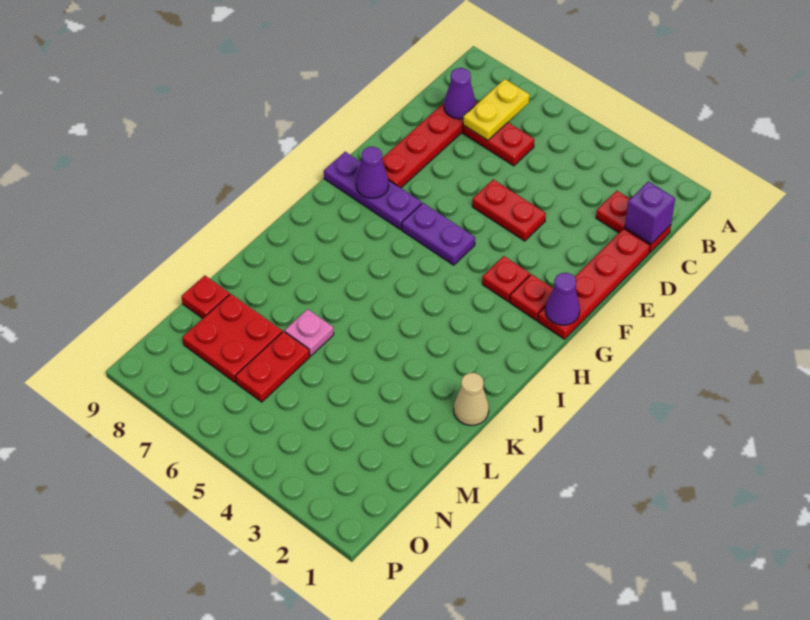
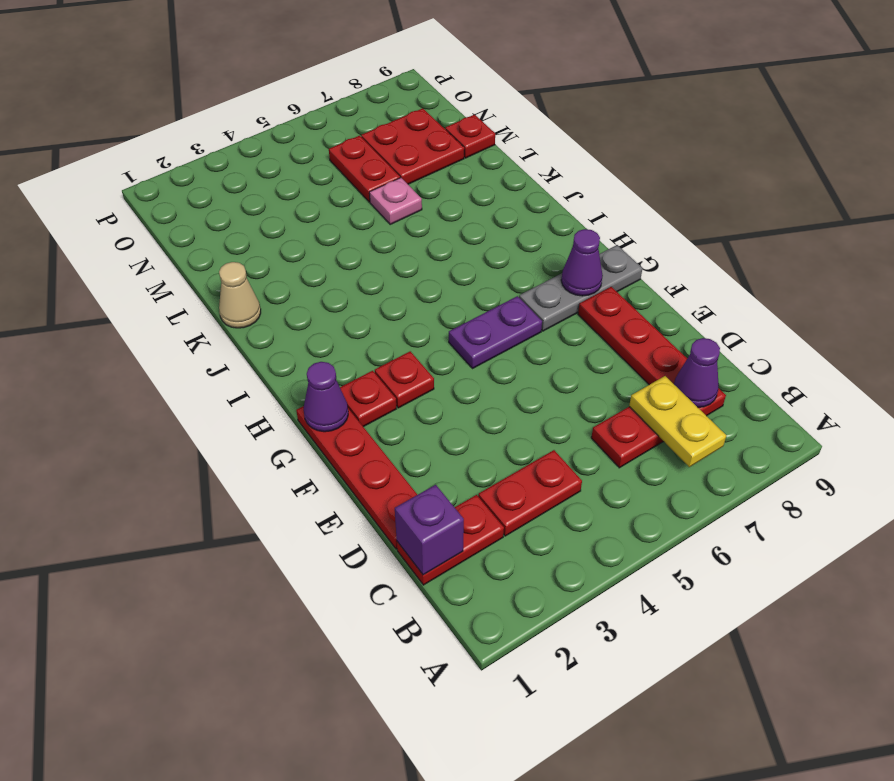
red 1x2 plate [472,179,546,241] -> red 1x2 plate moved to [478,450,582,536]
purple 1x3 plate [324,152,422,229] -> grey 1x3 plate [519,245,643,331]

